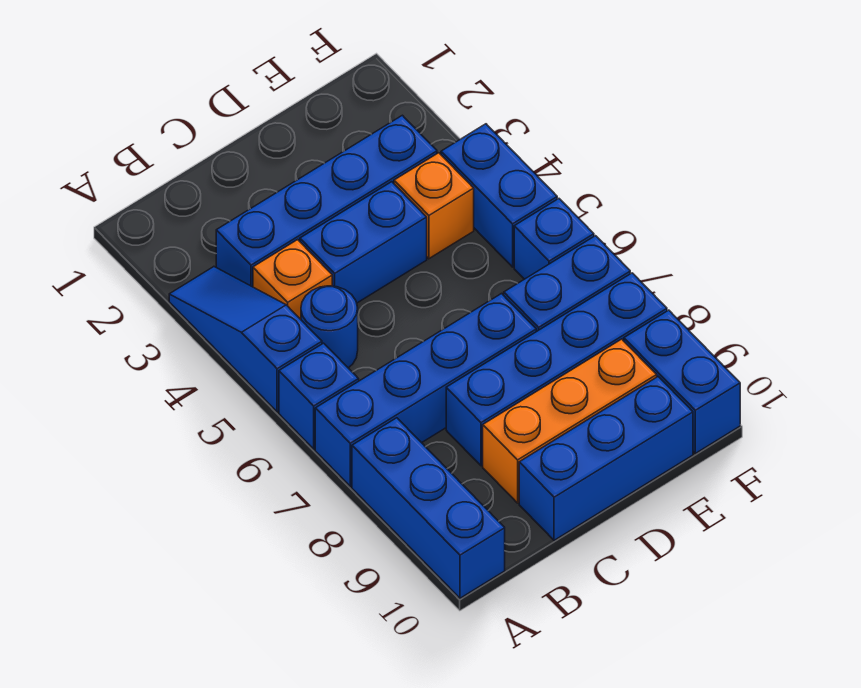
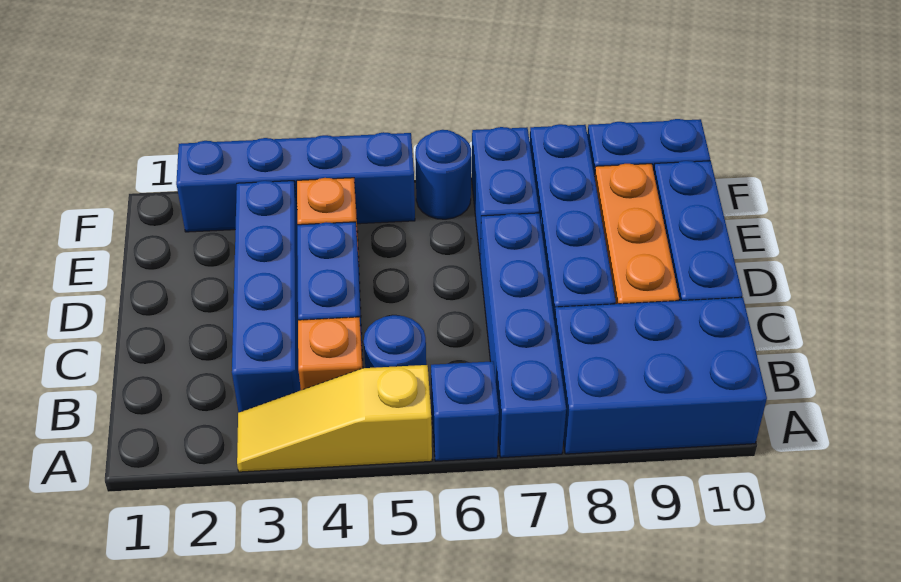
blue 1x3 slope [169,267,322,412] -> yellow 1x3 slope [237,365,432,472]
blue 1x3 brick [352,418,505,598] -> blue 2x3 brick [554,297,767,454]
blue 1x2 brick [441,124,557,267] -> blue 1x4 brick [176,132,415,232]
blue 1x1 brick [514,199,594,279] -> blue 1x1 round brick [415,130,471,219]

